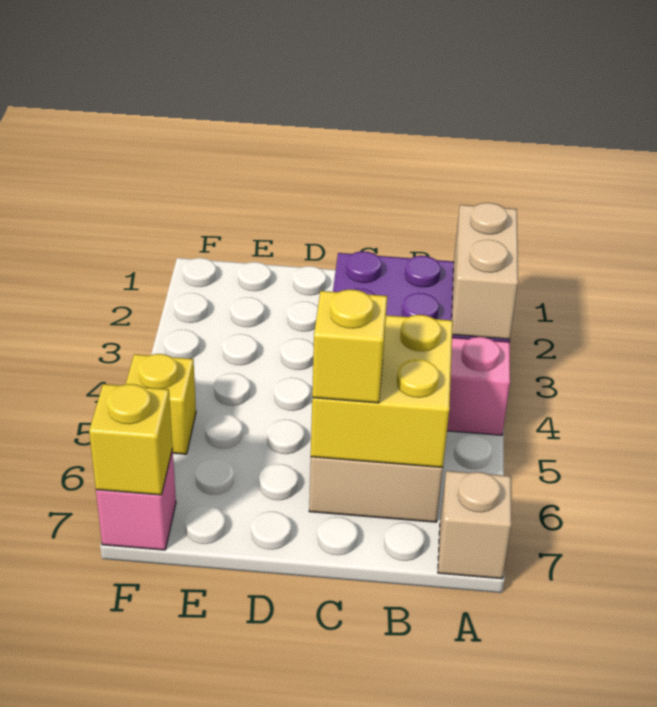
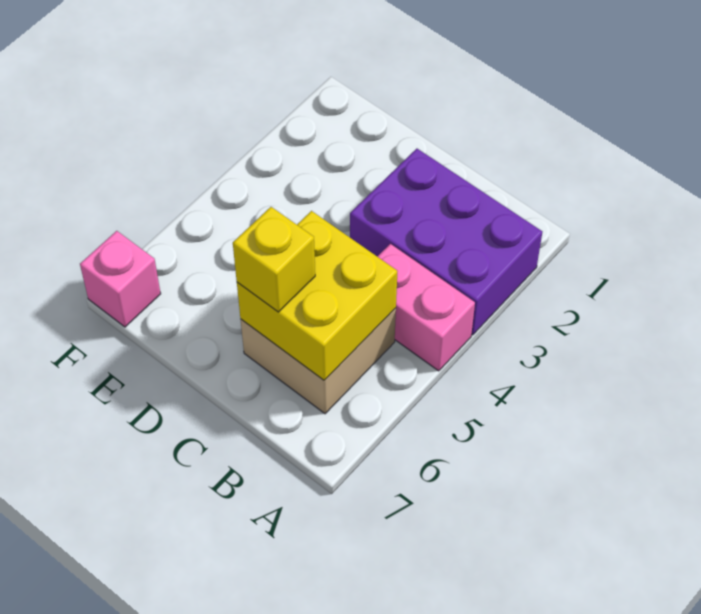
tan 1x2 brick [452,203,518,339] -> none
tan 1x1 brick [438,471,511,579] -> none
yellow 1x1 brick [125,354,196,454] -> none
yellow 1x1 brick [89,384,173,495] -> none

